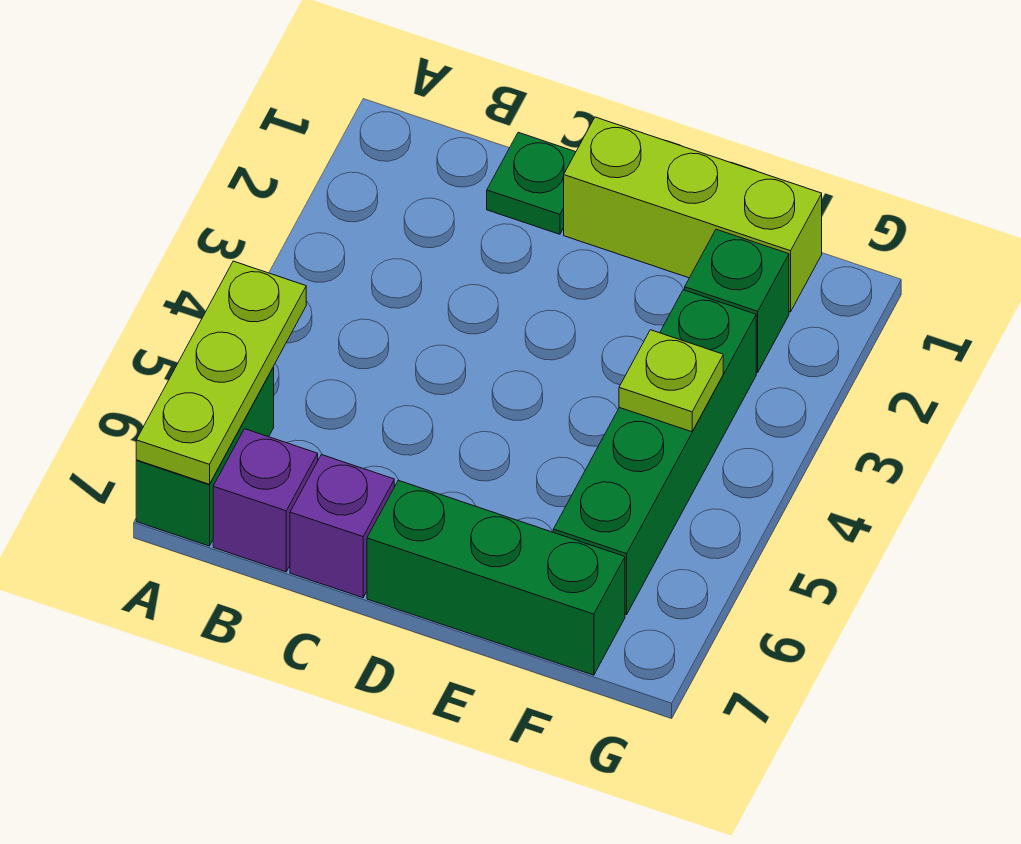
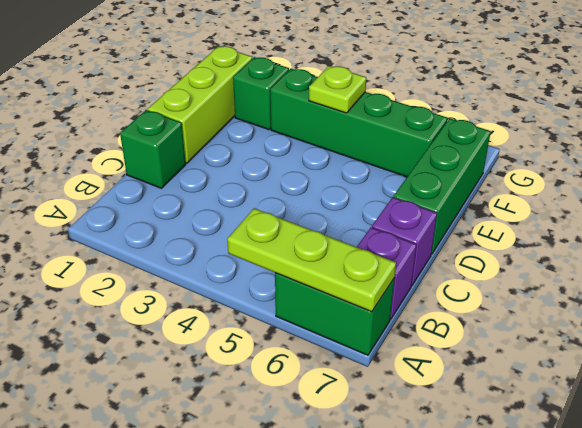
green 1x1 plate [487,132,576,234] -> green 1x1 brick [120,110,186,188]

